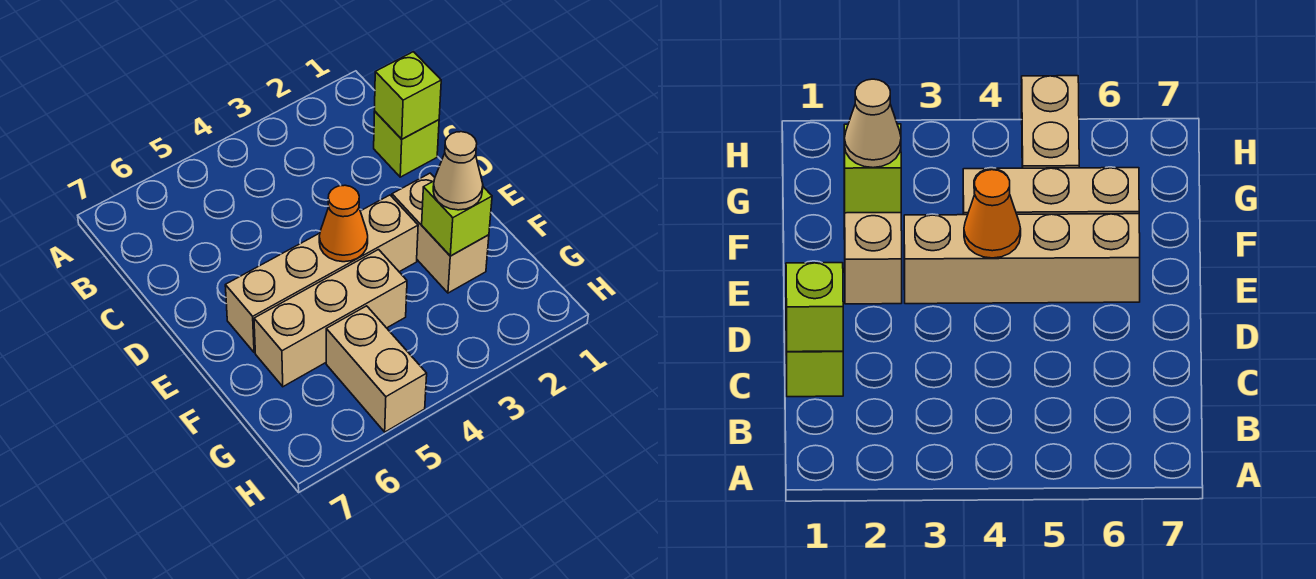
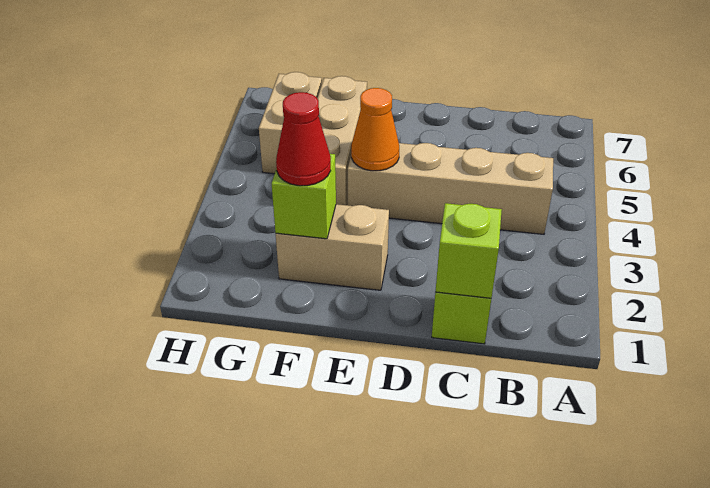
tan 1x4 brick [225,195,418,353] -> tan 1x4 brick turned to [348,143,553,234]
tan 1x1 cone [433,132,483,210] -> red 1x1 cone [276,92,331,186]
tan 1x2 brick [326,306,427,432] -> tan 1x2 brick turned to [259,72,322,174]

